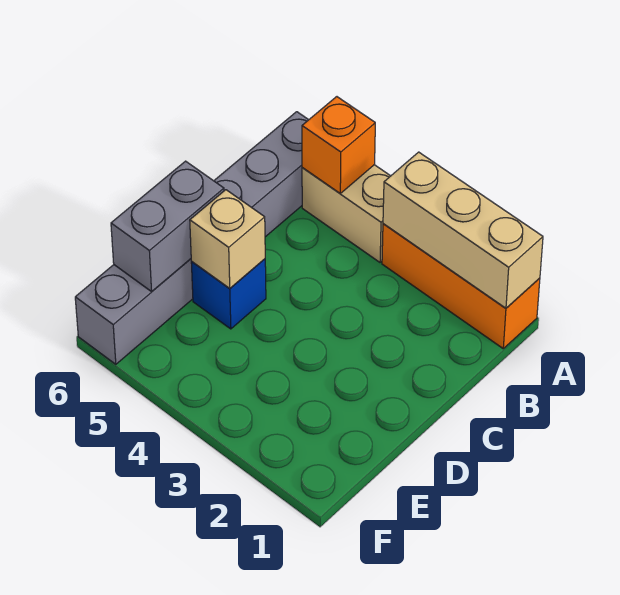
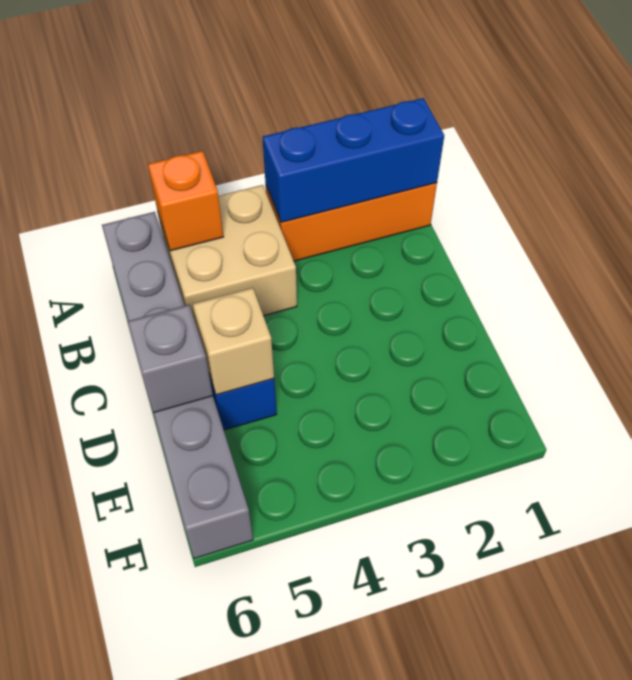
tan 1x3 brick [383,152,543,308] -> blue 1x3 brick [263,98,444,222]
tan 1x2 brick [302,165,390,262] -> tan 2x2 brick [158,185,297,327]
grey 1x2 brick [111,161,224,292] -> grey 1x1 brick [127,305,213,413]

